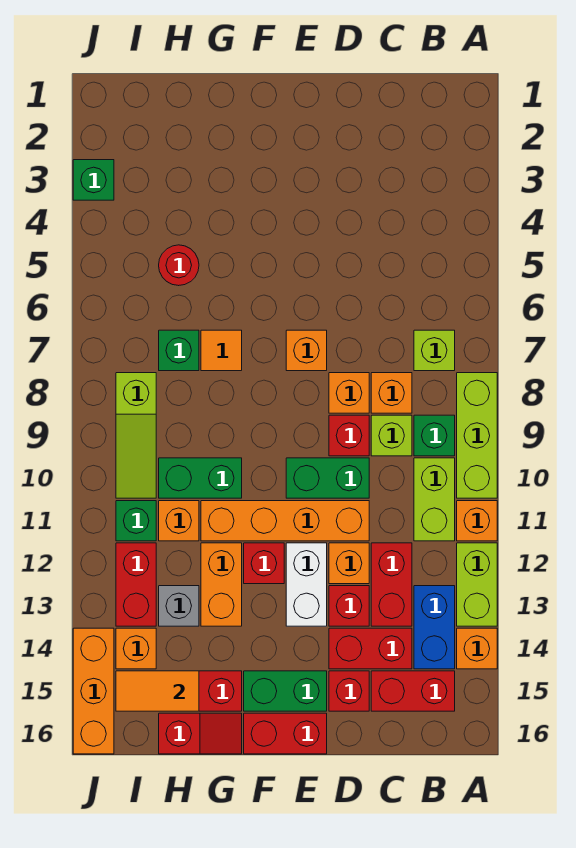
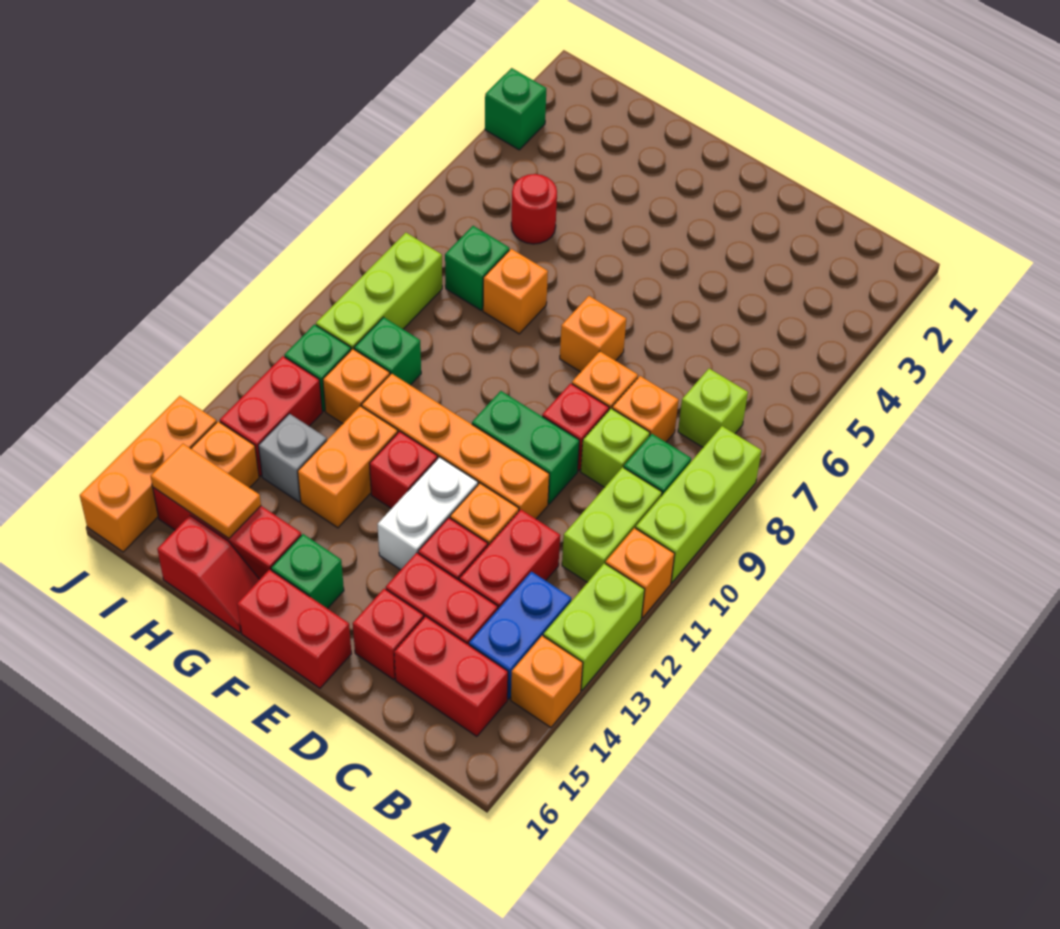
green 1x2 brick [244,671,327,711] -> green 1x1 brick [271,534,344,609]
orange 1x1 tile [201,330,242,371] -> orange 1x1 brick [483,249,548,334]
green 1x2 brick [159,458,242,498] -> green 1x1 brick [354,317,421,385]
lime 1x3 slope [116,373,156,498] -> lime 1x3 brick [316,233,442,350]

